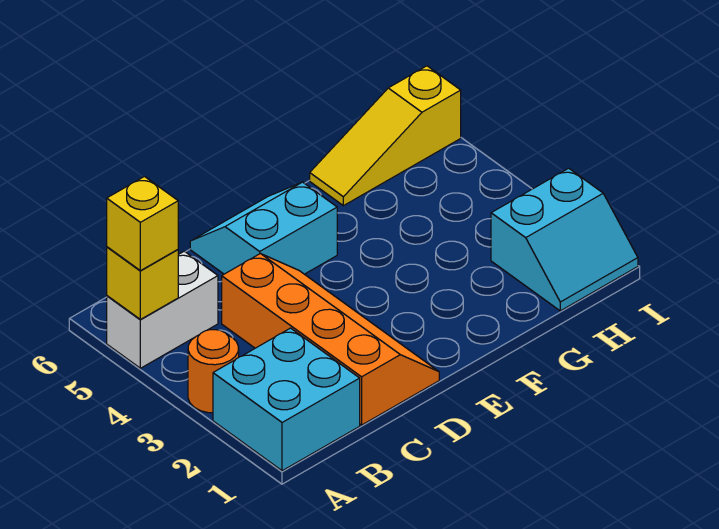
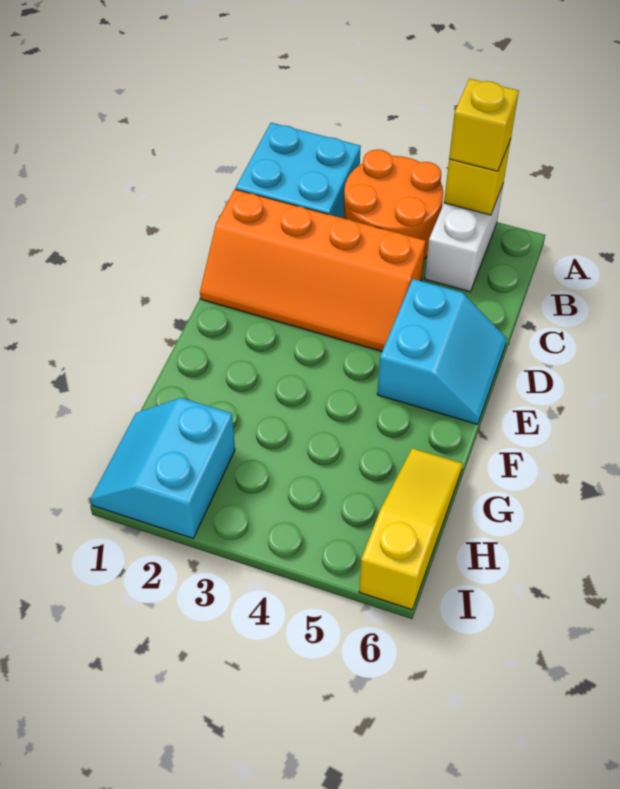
orange 1x1 round brick [188,330,239,413] -> orange 2x2 round brick [344,149,443,259]

